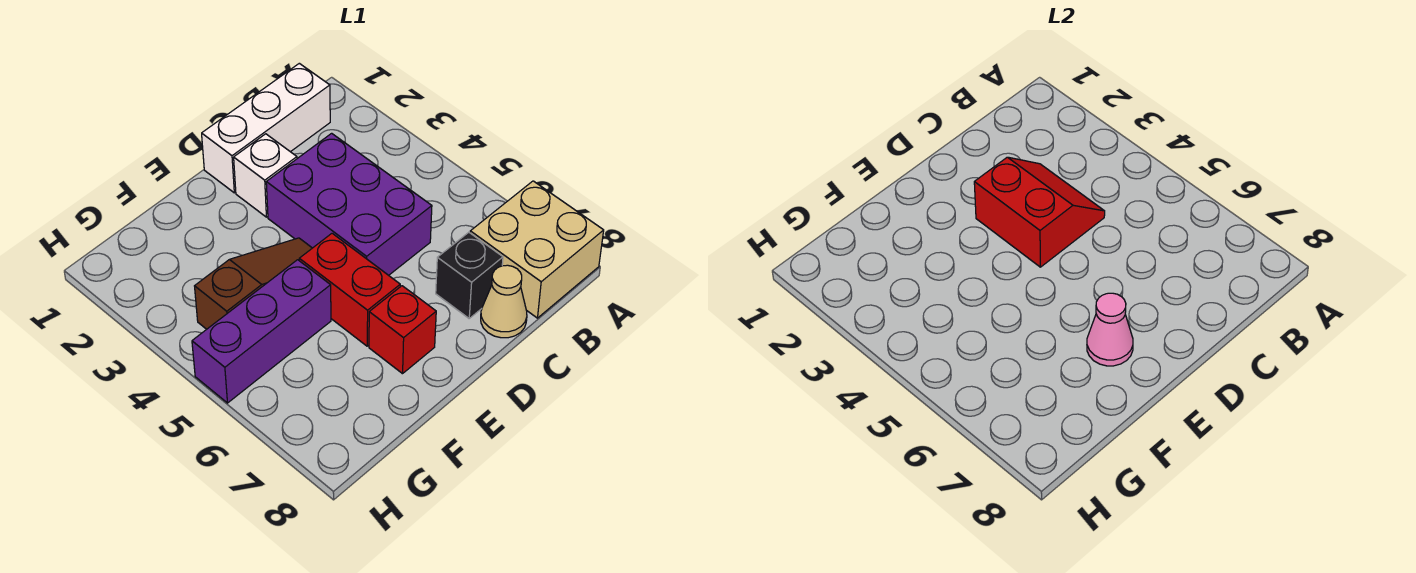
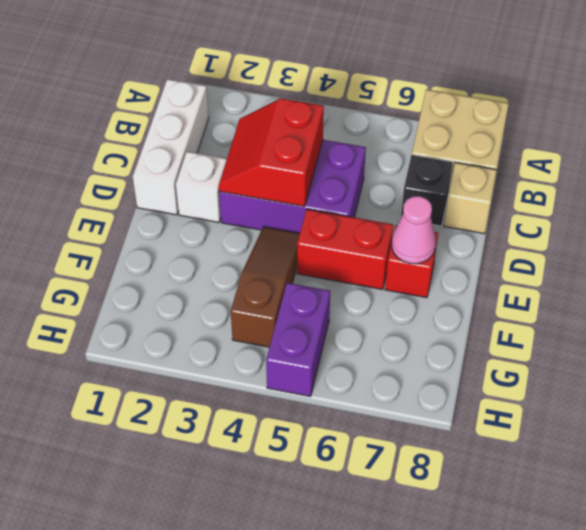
red 2x2 slope [974,157,1105,267] -> red 2x2 slope turned to [219,98,324,207]
tan 1x1 cone [481,265,527,338] -> tan 1x1 brick [444,162,497,234]
purple 1x3 brick [192,260,331,403] -> purple 1x2 brick [266,283,330,396]

